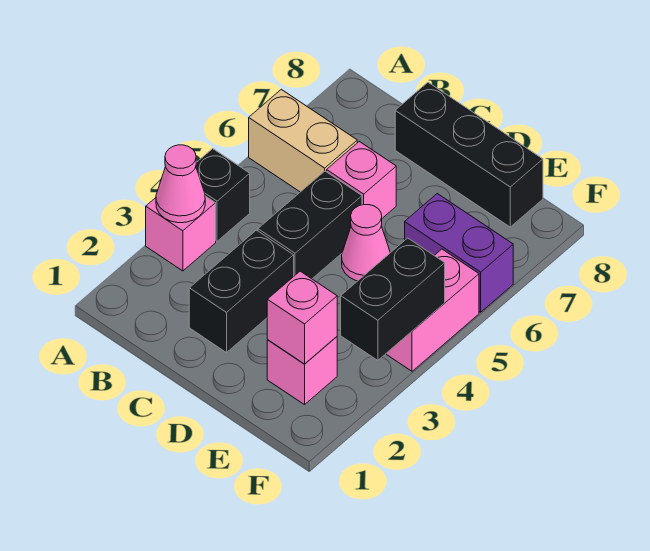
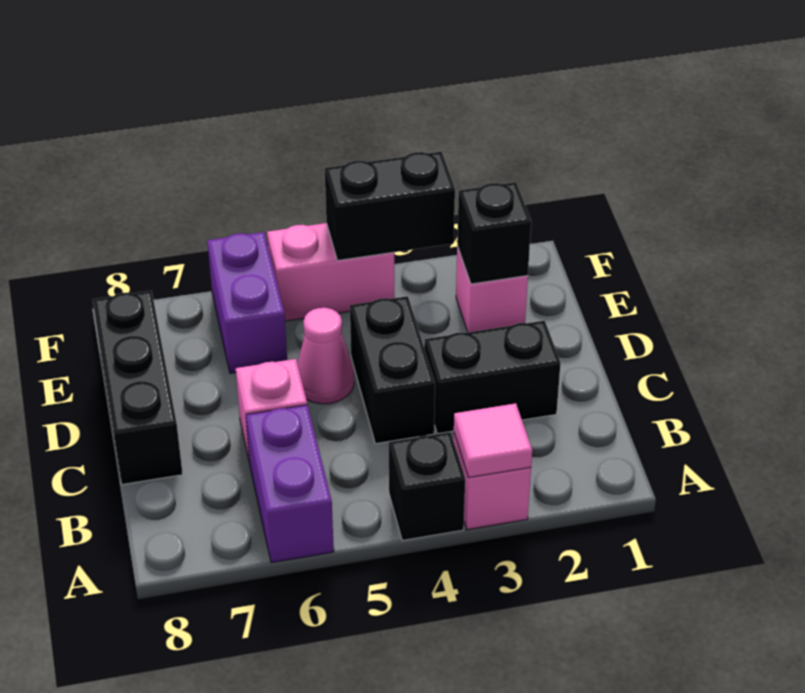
pink 1x1 cone [156,145,205,223] -> pink 1x1 tile [454,403,532,478]
tan 1x2 brick [249,89,357,192] -> purple 1x2 brick [246,405,334,563]
black 1x2 brick [258,171,362,279] -> black 1x2 brick turned to [350,296,435,444]
pink 1x1 brick [267,271,337,364] -> black 1x1 brick [457,182,531,284]

